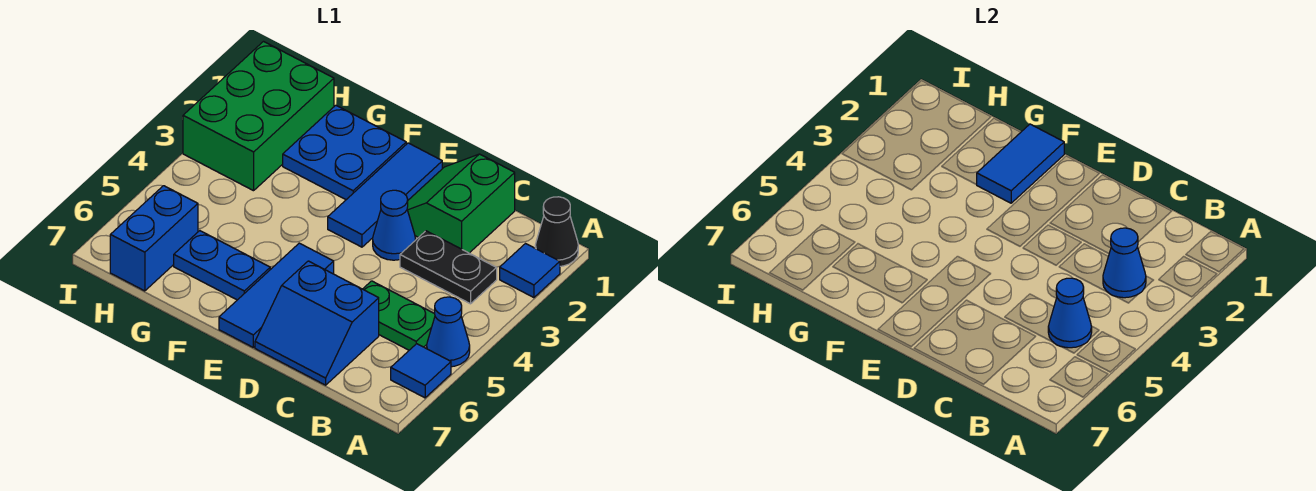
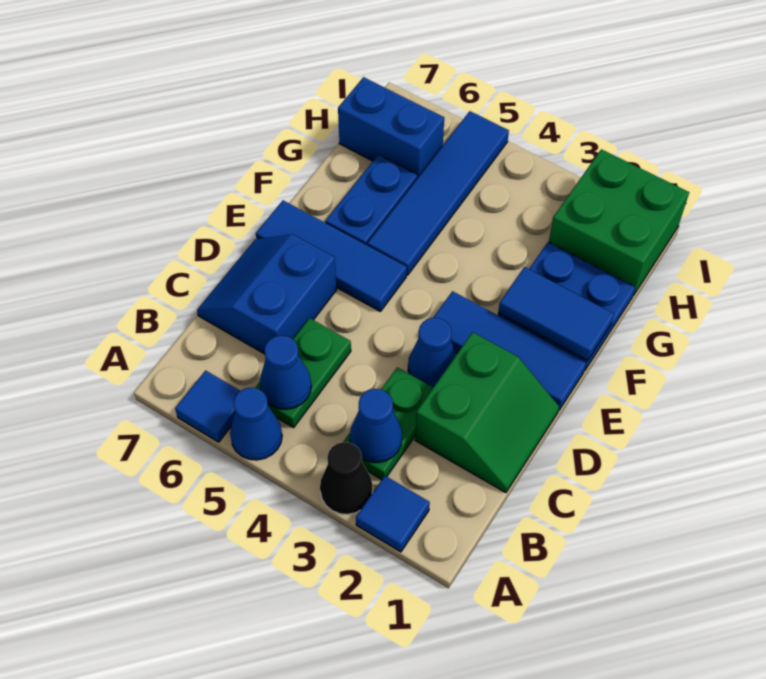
black 1x1 cone [535,197,578,266] -> black 1x1 cone moved to [320,442,373,514]
black 1x2 plate [400,231,497,304] -> green 1x2 plate [343,367,433,479]
green 2x2 slope [407,154,515,253] -> green 2x2 slope turned to [415,332,559,493]
none -> blue 1x4 tile [367,111,509,275]
green 2x3 brick [183,42,334,191] -> green 2x2 brick [549,149,689,296]

